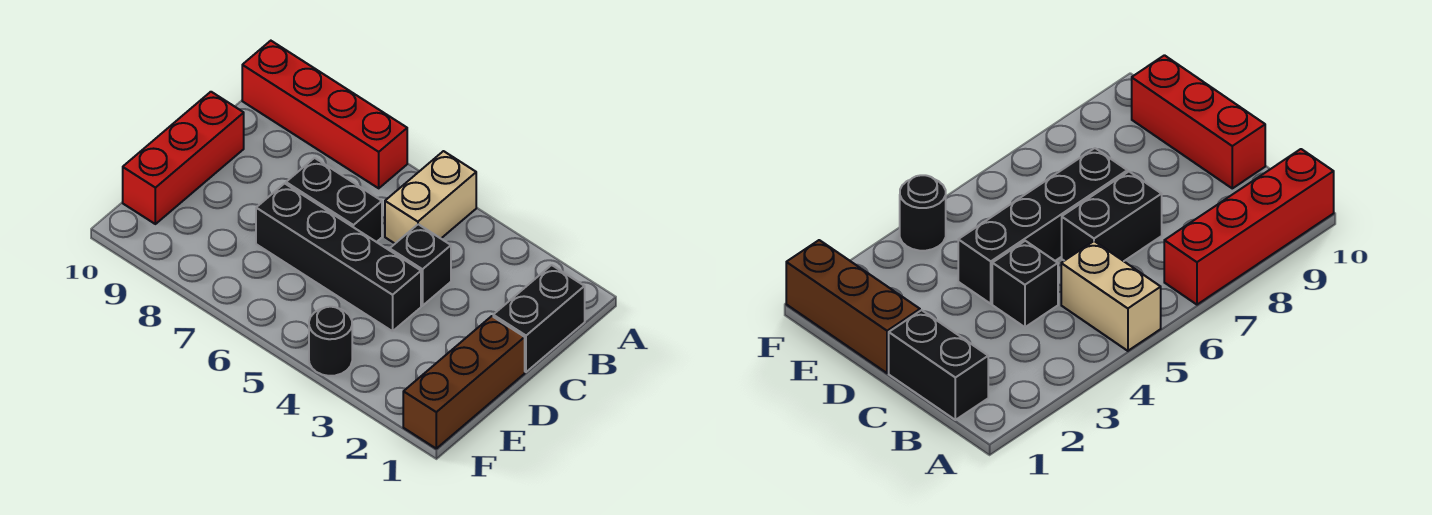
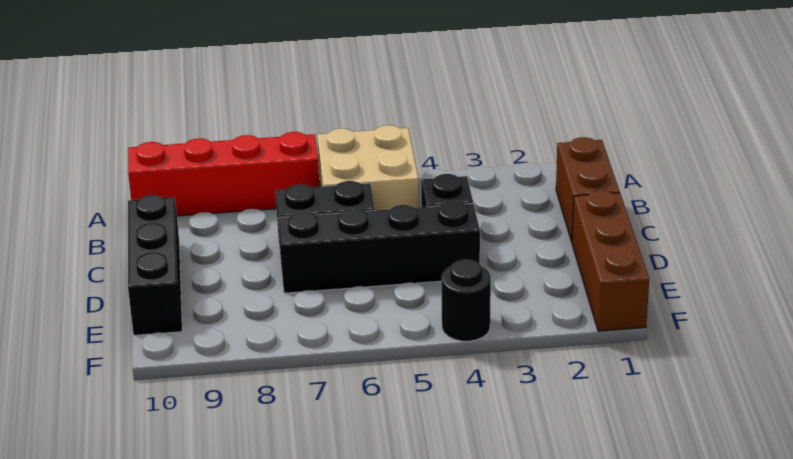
tan 1x2 brick [385,151,476,243] -> tan 2x2 brick [317,125,419,211]
black 1x2 brick [493,265,585,372] -> brown 1x2 brick [556,137,620,242]
red 1x3 brick [123,92,244,224] -> black 1x3 brick [128,195,182,335]

